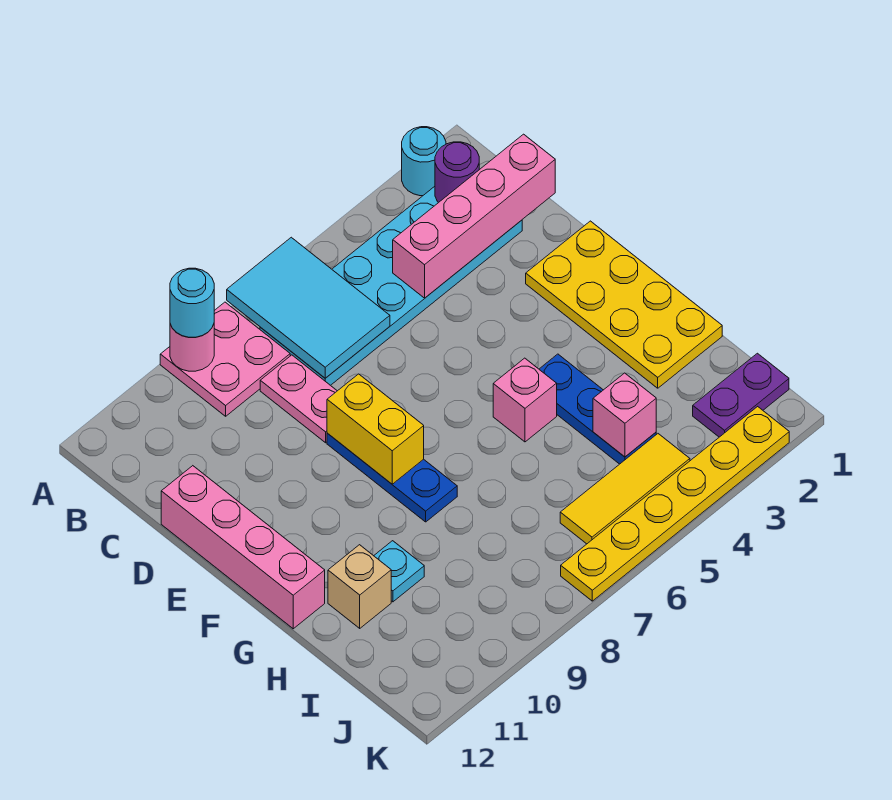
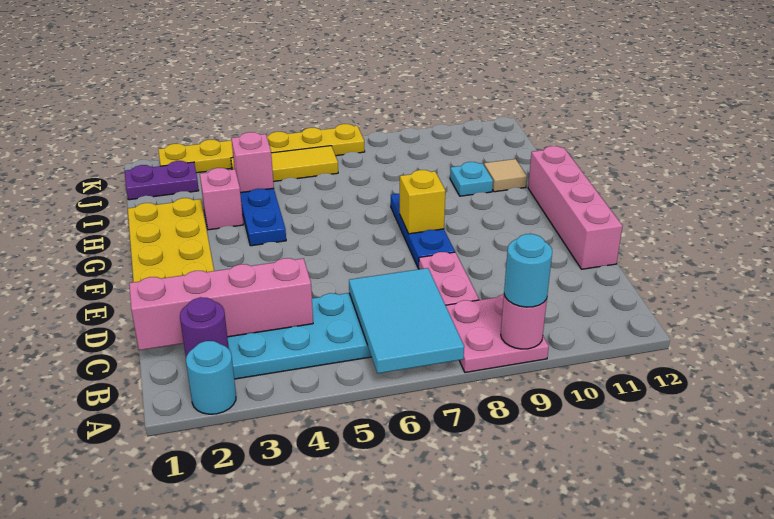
yellow 1x2 brick [327,374,424,484] -> yellow 1x1 brick [400,170,445,234]
pink 1x1 brick [493,358,557,442] -> pink 1x1 brick moved to [200,168,243,230]
tan 1x1 brick [328,545,391,628] -> tan 1x1 tile [484,159,527,192]

